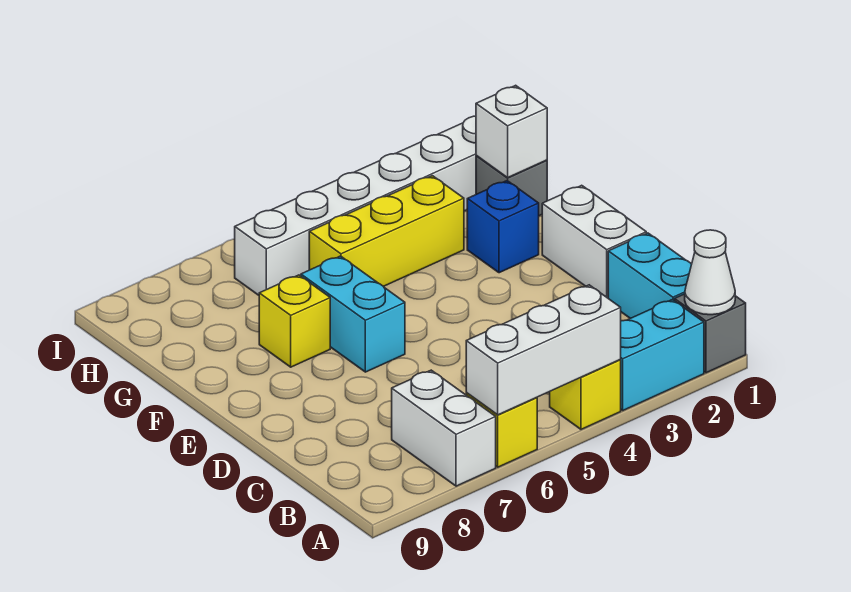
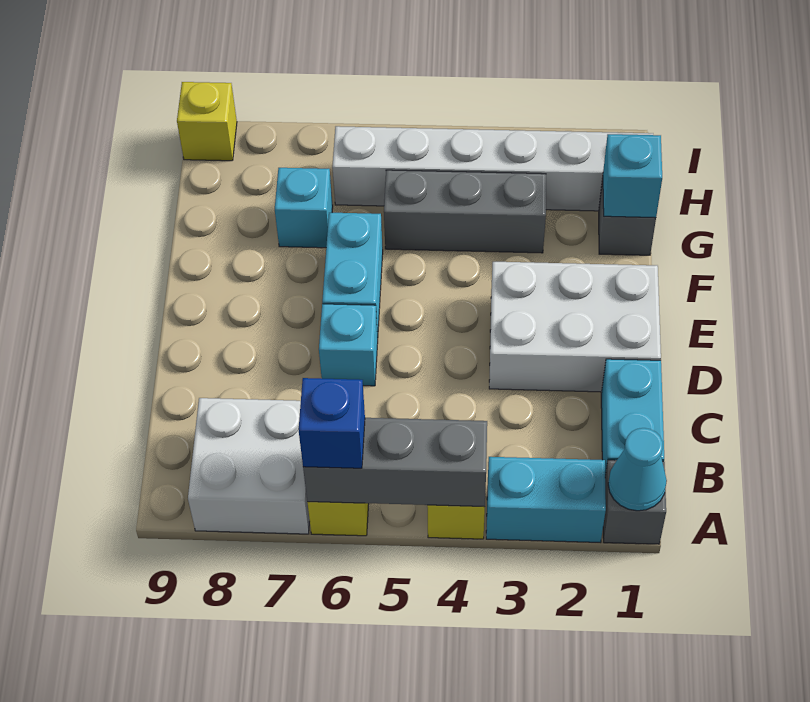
white 1x1 cone [685,230,735,315] -> cyan 1x1 cone [608,428,667,511]
white 1x3 brick [466,285,621,415] -> grey 1x3 brick [303,418,487,507]
white 1x2 brick [392,370,496,486] -> white 2x2 brick [188,398,310,534]
white 1x2 brick [542,185,646,298] -> white 2x3 brick [489,262,661,392]
none -> cyan 1x1 brick [319,304,378,386]
blue 1x1 brick [467,181,539,273] -> blue 1x1 brick moved to [299,378,365,468]
yellow 1x1 brick [259,275,330,367] -> yellow 1x1 brick moved to [177,82,237,161]
white 1x1 brick [476,85,547,178] -> cyan 1x1 brick [603,134,662,218]
yellow 1x3 brick [309,176,464,286] -> grey 1x3 brick [384,170,546,253]
none -> cyan 1x1 brick [275,168,333,248]

